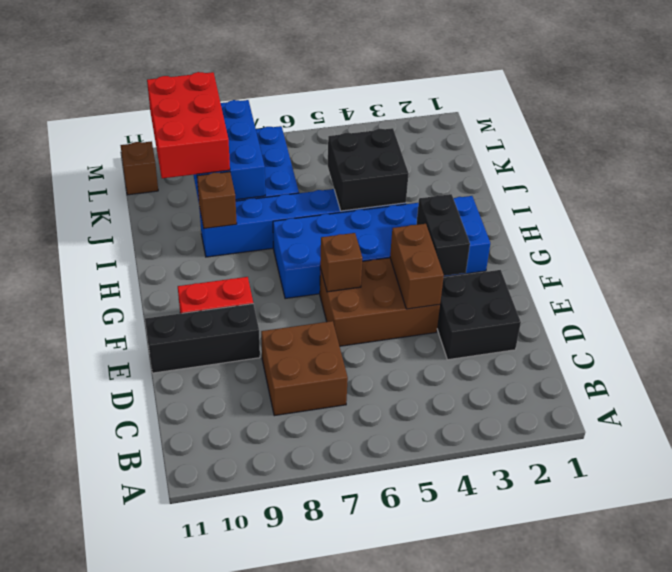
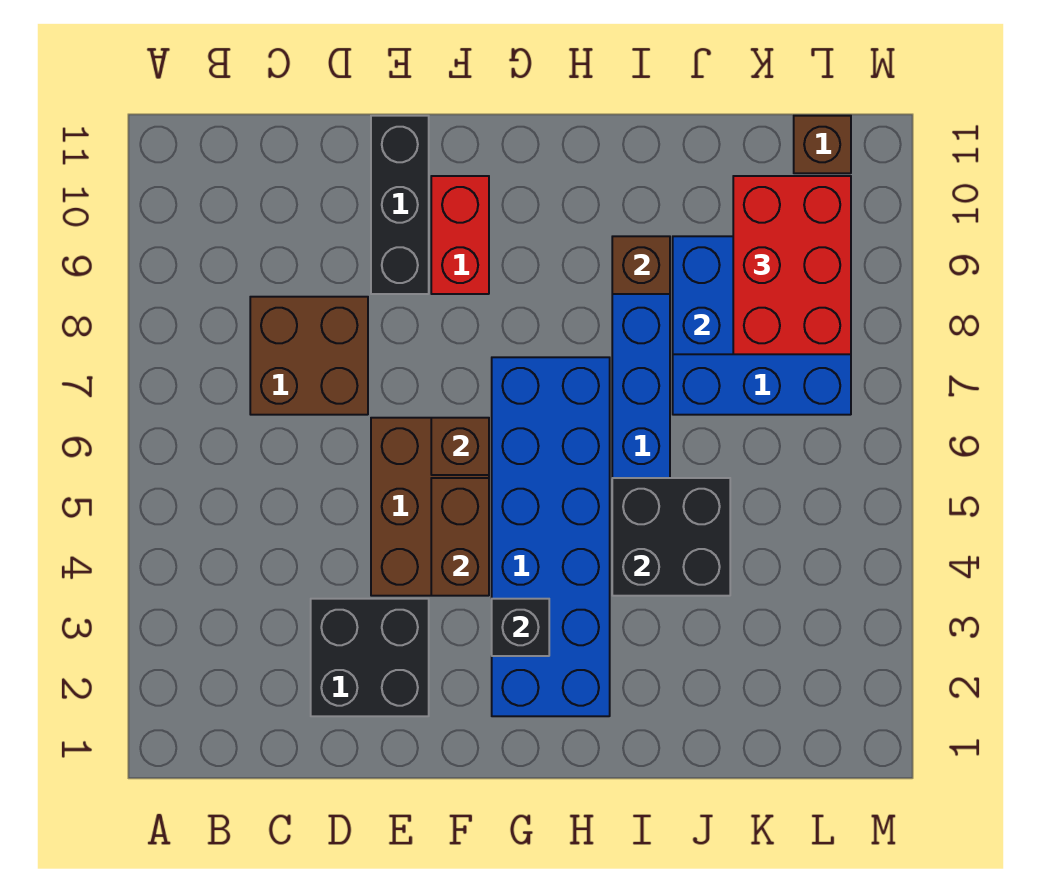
brown 1x2 brick [390,224,444,309] -> brown 1x2 brick turned to [431,478,489,596]
black 1x2 brick [416,194,470,276] -> black 1x1 brick [492,599,549,656]
red 2x3 brick [147,72,230,178] -> red 2x3 brick turned to [733,176,851,354]

